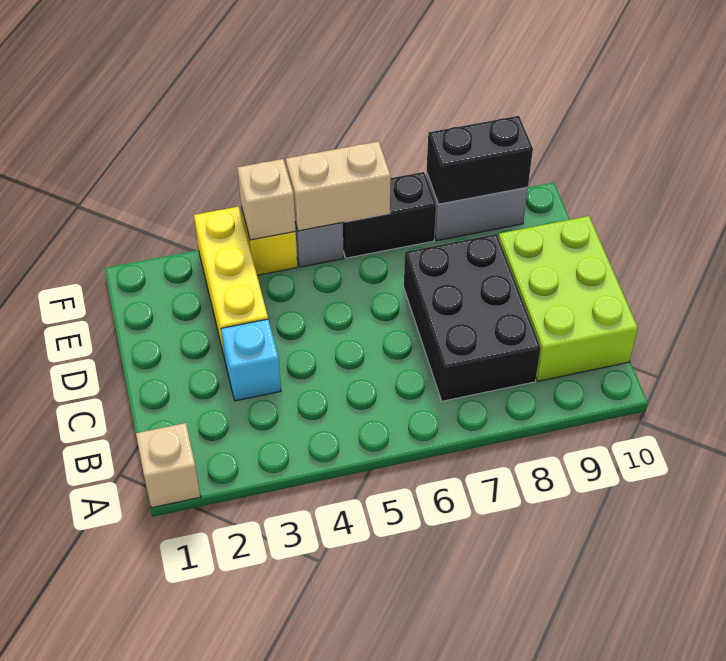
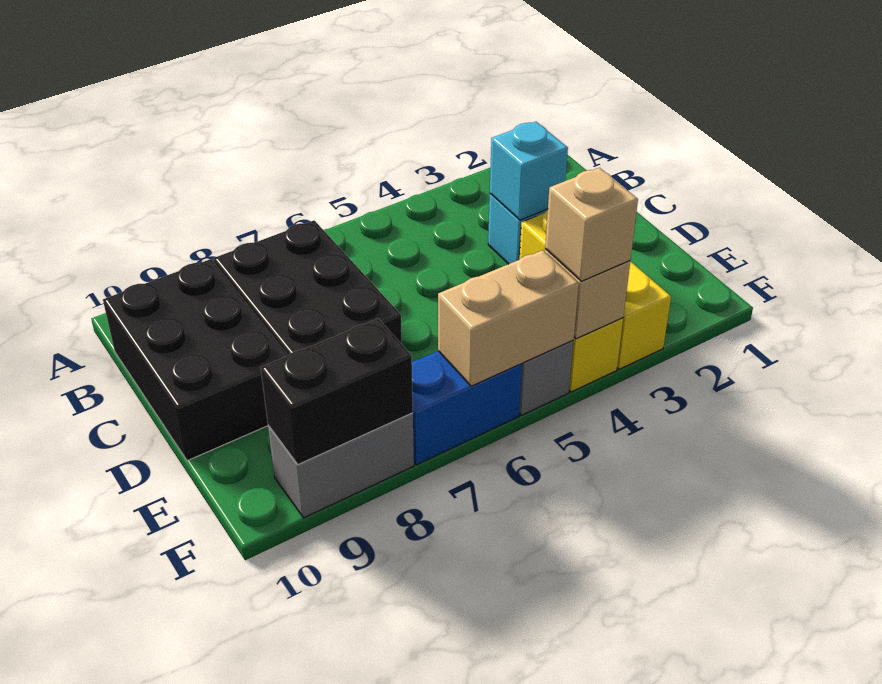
tan 1x1 brick [136,423,201,508] -> tan 1x1 brick moved to [545,168,638,281]
lime 2x3 brick [499,216,638,381] -> black 2x3 brick [103,259,288,461]
none -> cyan 1x1 brick [490,122,568,220]
black 1x2 brick [343,172,436,258] -> blue 1x2 brick [412,351,522,464]

